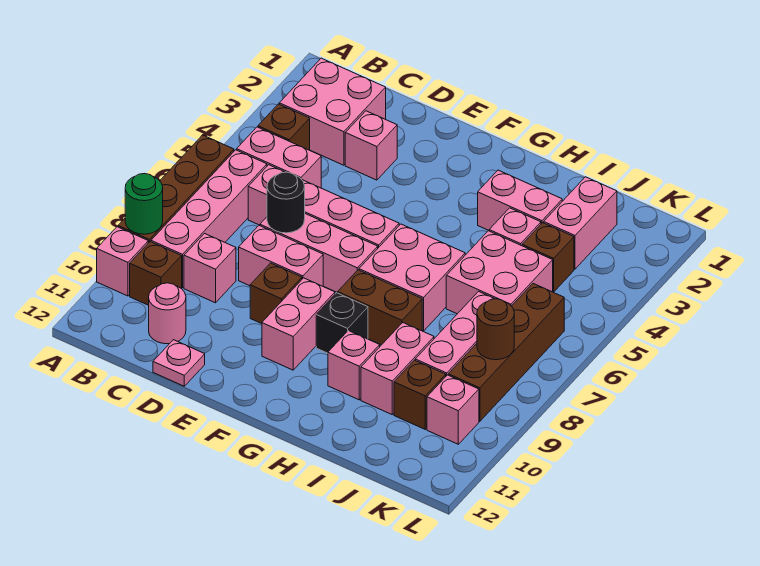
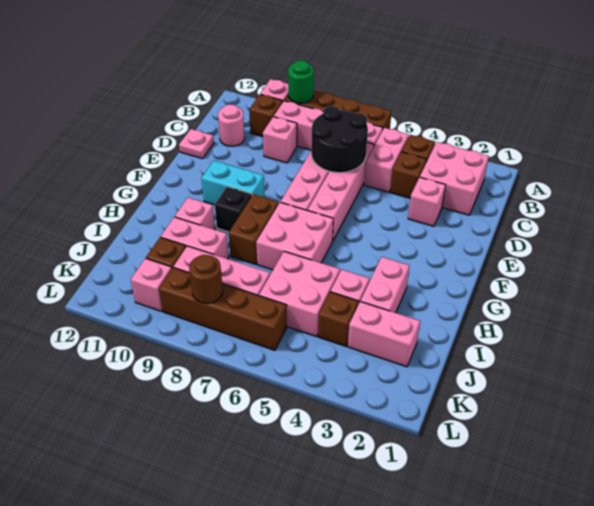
black 1x1 round brick [267,172,305,233] -> black 2x2 round brick [311,106,368,173]
pink 1x2 brick [239,226,323,286] -> none
brown 1x1 brick [250,263,302,324] -> brown 1x1 brick moved to [390,152,427,198]
pink 1x2 brick [262,278,335,370] -> cyan 1x2 brick [202,161,265,205]

